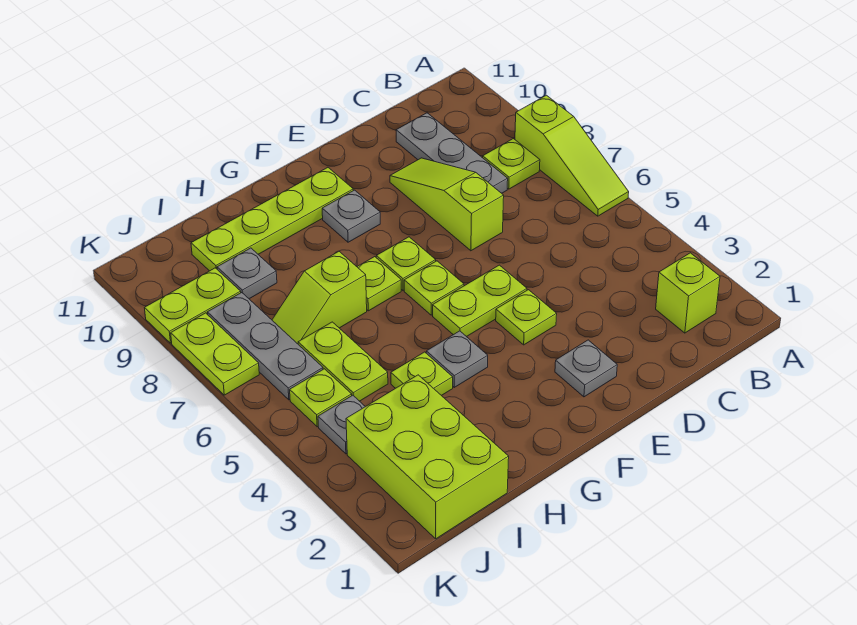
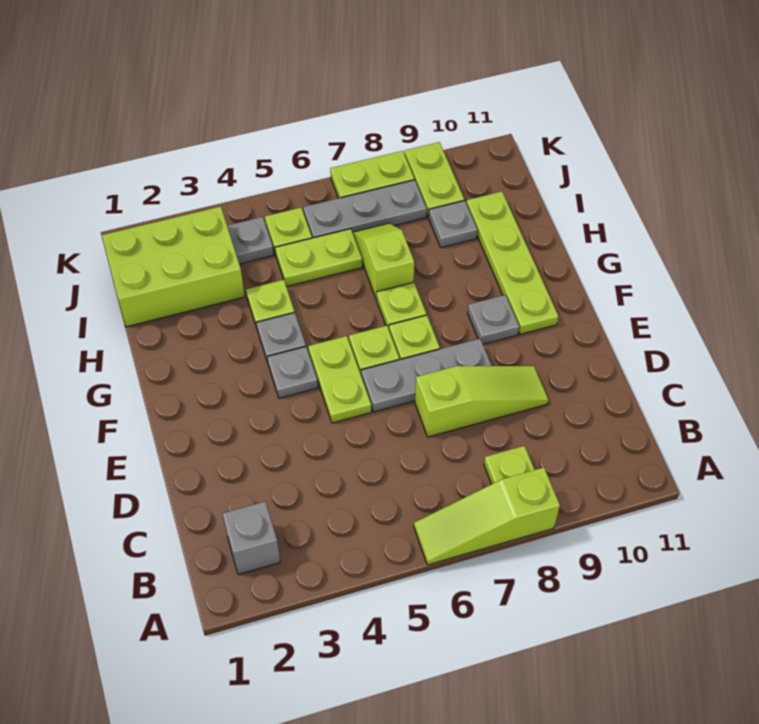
lime 1x1 brick [656,253,720,333] -> grey 1x1 brick [223,502,280,575]
grey 1x3 plate [396,113,508,193] -> grey 1x3 plate moved to [361,339,492,412]
grey 1x1 plate [555,340,617,397] -> grey 1x1 plate moved to [267,347,318,398]
lime 1x1 plate [496,290,557,345] -> none

